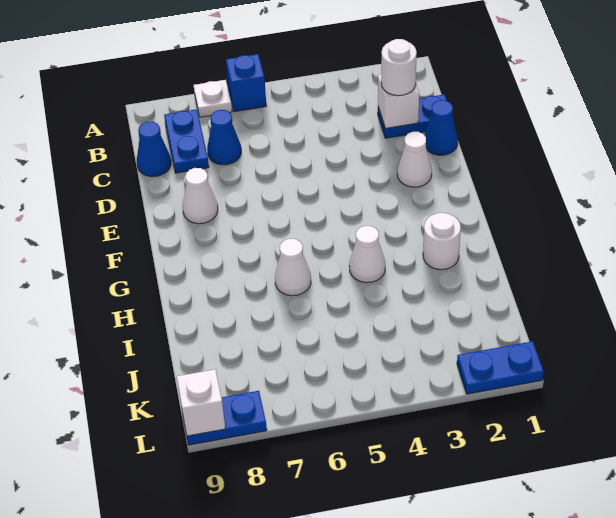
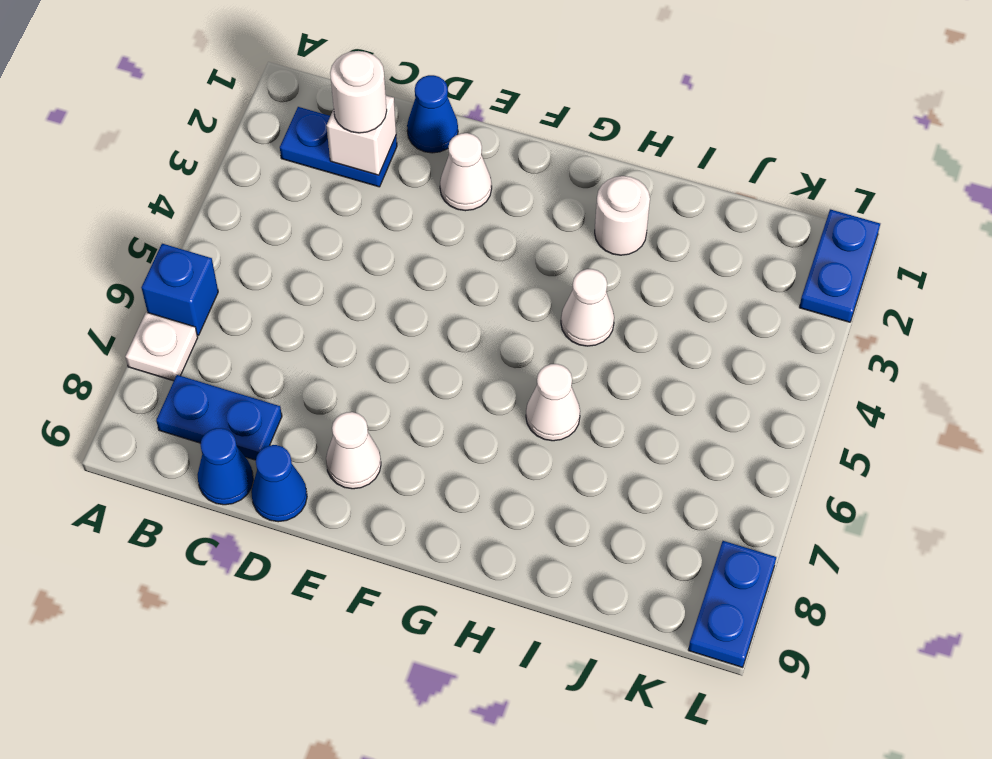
blue 1x2 plate [378,95,447,138] -> blue 1x2 plate turned to [280,107,397,187]
blue 1x1 cone [207,110,241,165] -> blue 1x1 cone moved to [251,445,307,522]
white 1x1 brick [177,369,225,436] -> none

